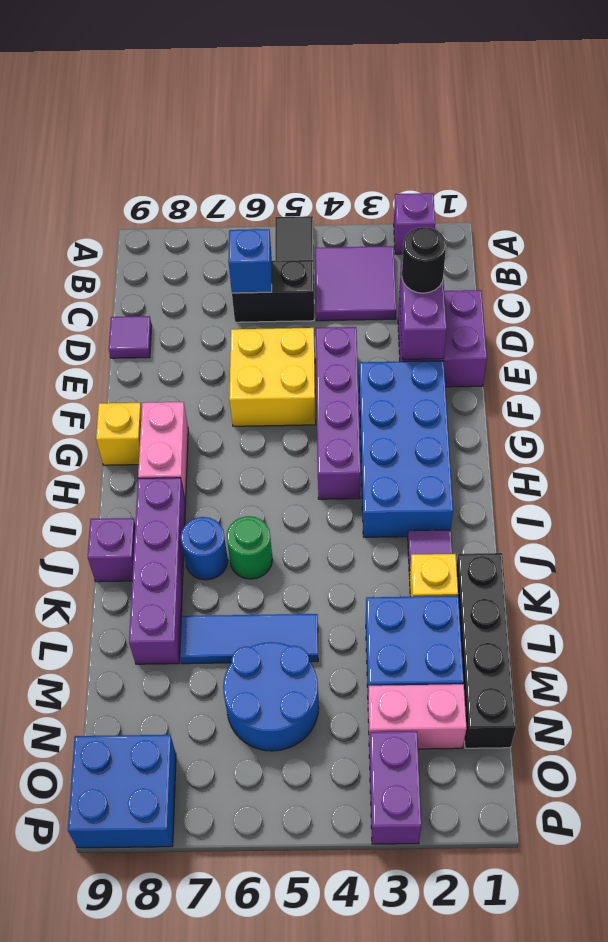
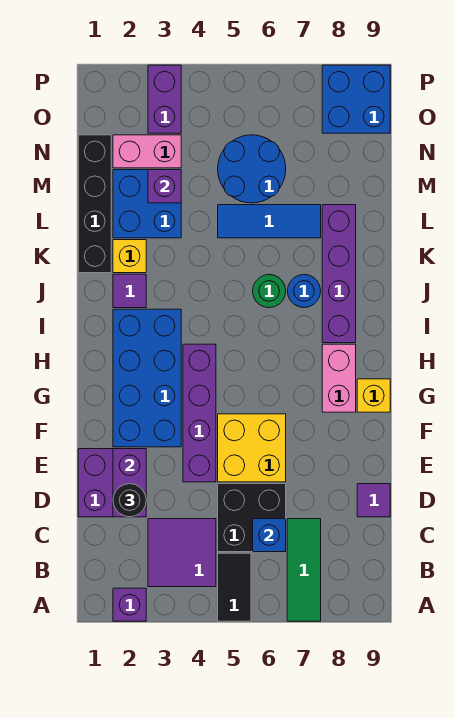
none -> green 1x3 tile [287,519,321,621]
black 1x2 brick [232,260,314,322] -> black 2x2 brick [218,484,286,552]
purple 1x1 brick [88,518,135,582] -> purple 1x1 brick moved to [148,170,181,203]

